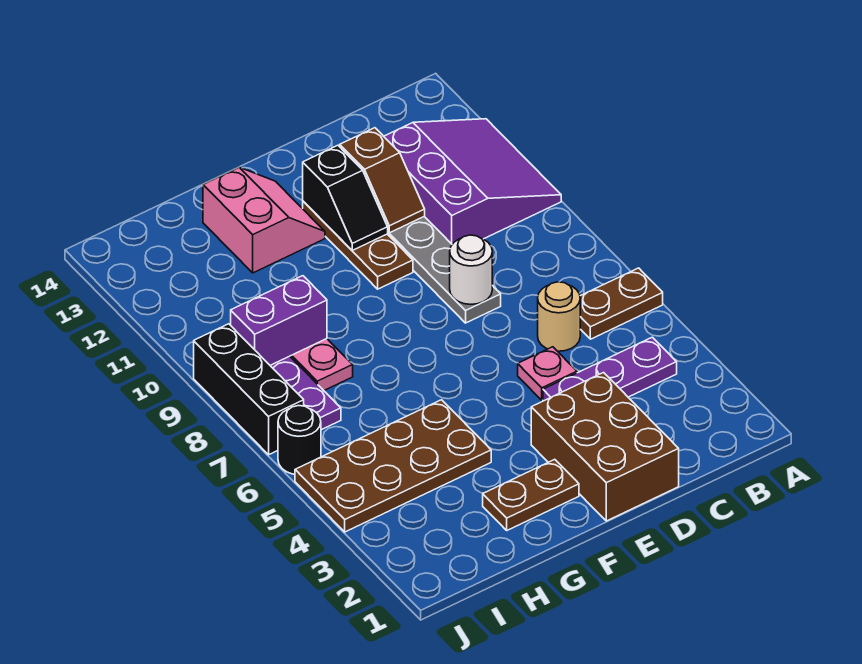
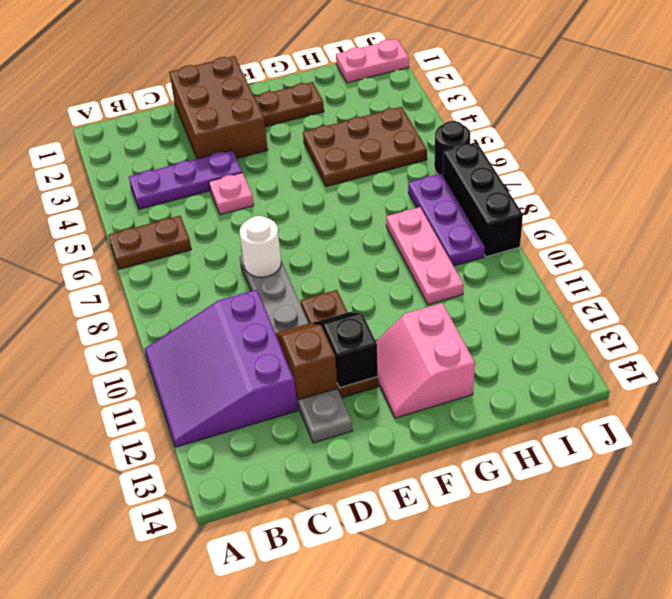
tan 1x1 round brick [538,282,580,351] -> none
brown 2x4 plate [295,400,491,532] -> brown 2x3 plate [303,107,427,186]
purple 1x2 brick [231,276,327,365] -> none
none -> pink 1x2 plate [336,39,409,83]

